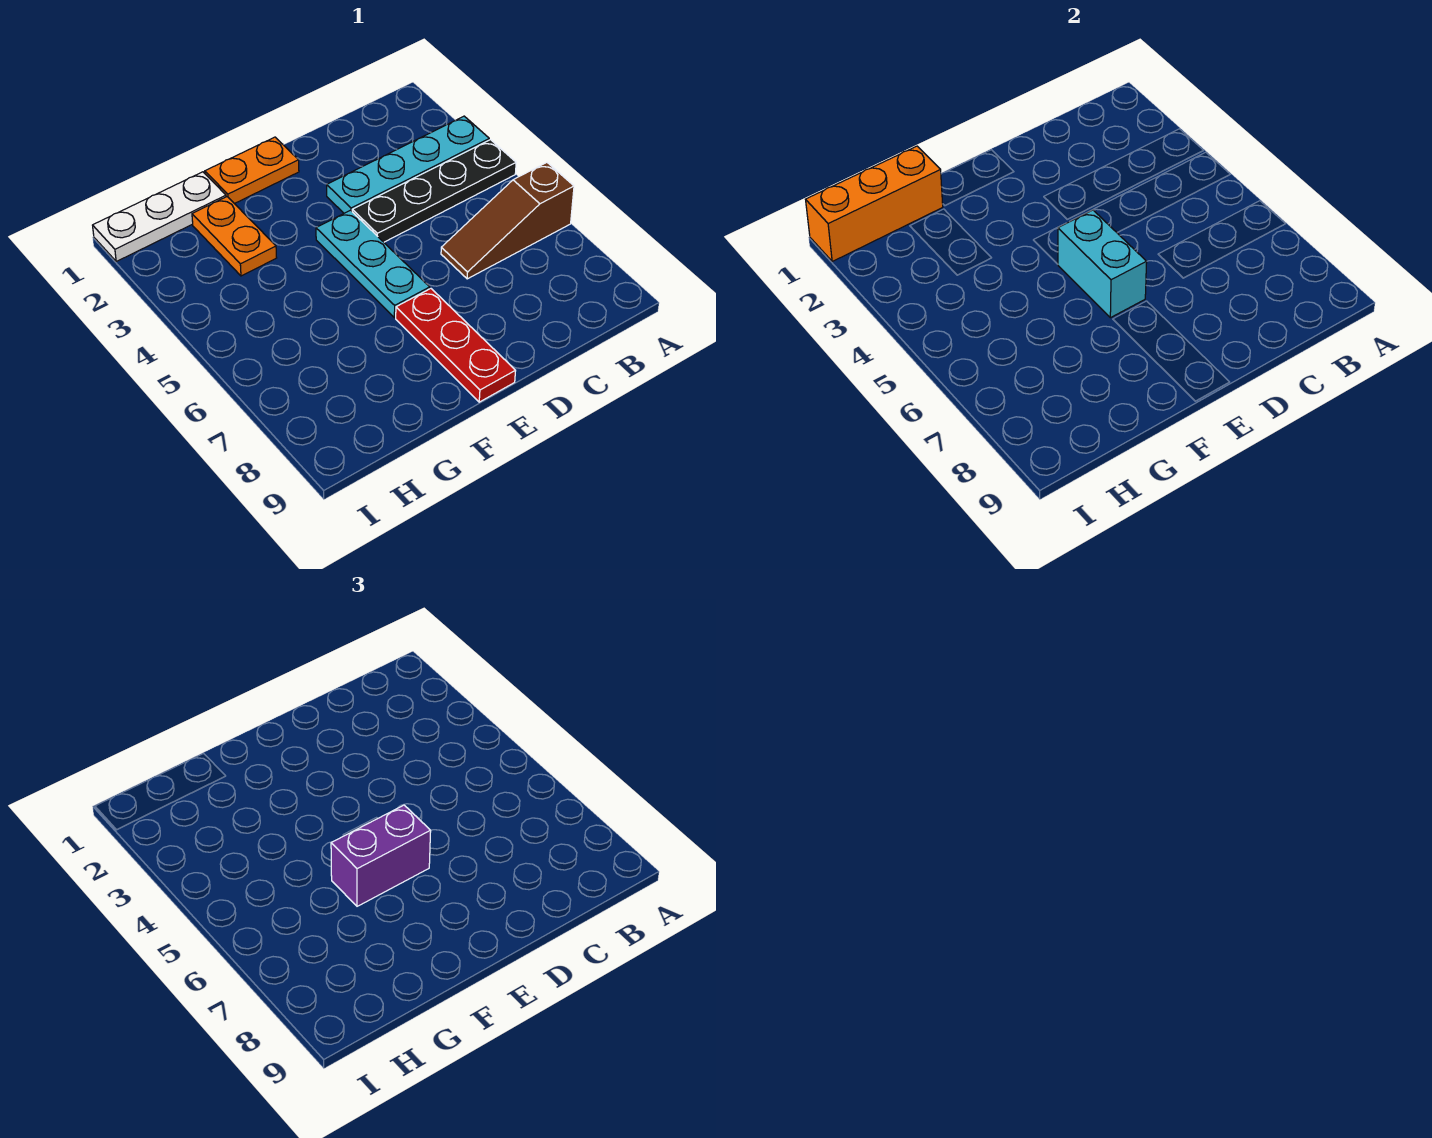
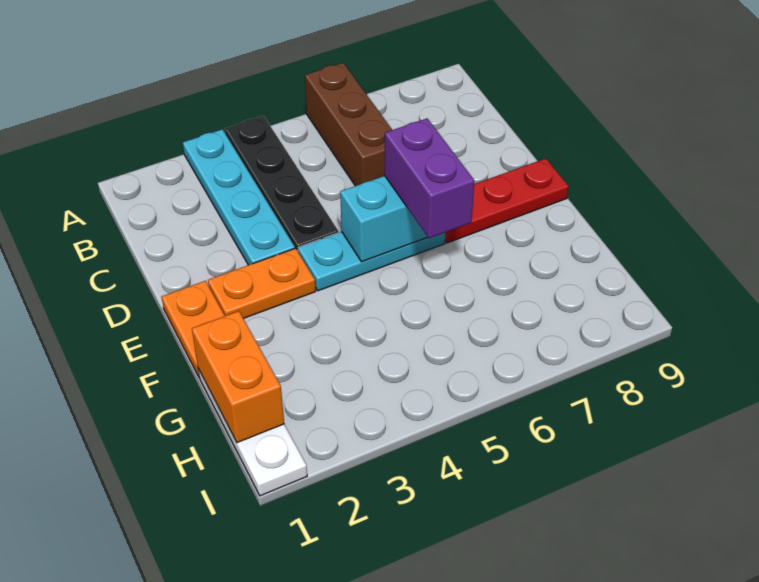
brown 1x3 slope [441,163,574,279] -> brown 1x3 brick [305,63,392,186]
orange 1x3 brick [806,146,943,261] -> orange 1x2 brick [192,311,284,443]
orange 1x2 plate [192,197,277,276] -> orange 1x2 plate moved to [208,248,316,319]

